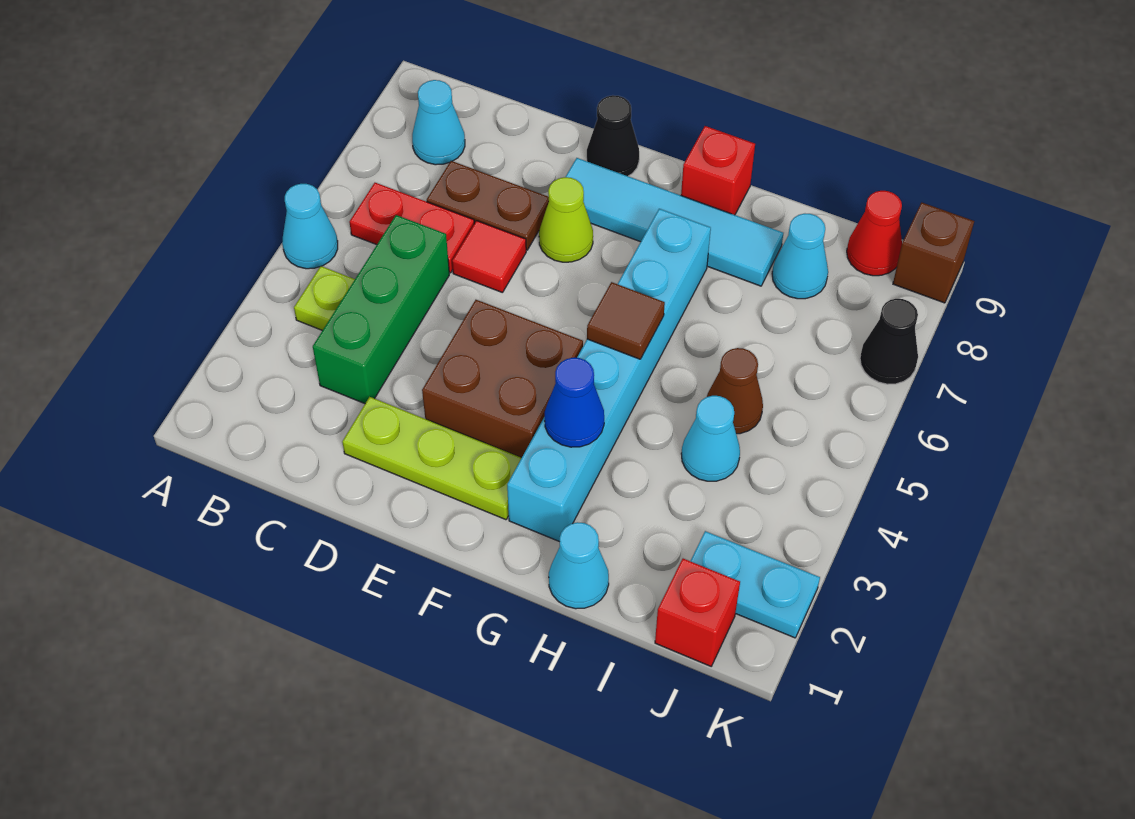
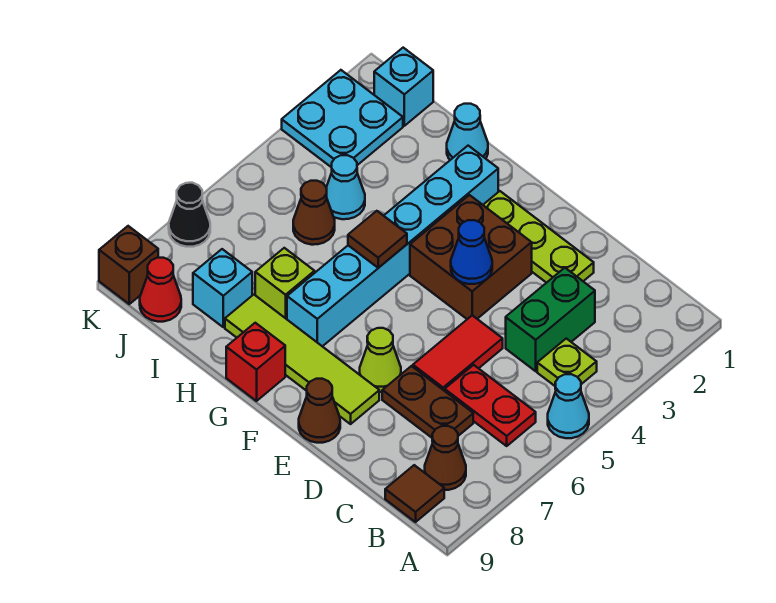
cyan 1x1 cone [412,80,465,165] -> brown 1x1 cone [425,426,466,490]
none -> brown 1x1 tile [385,465,444,522]
green 1x3 brick [313,215,449,404] -> green 1x2 brick [506,268,595,371]
red 1x1 tile [452,221,526,293] -> red 1x2 tile [413,315,503,391]
cyan 1x4 tile [566,158,783,286] -> lime 1x4 tile [225,295,379,424]
black 1x1 cone [587,95,639,176] -> brown 1x1 cone [299,379,340,443]
blue 1x1 cone [545,358,604,447] -> blue 1x1 cone moved to [451,220,492,284]
none -> lime 1x1 brick [255,248,315,319]
cyan 1x1 cone [772,214,828,299] -> cyan 1x1 brick [193,249,252,327]
red 1x1 brick [655,559,740,666] -> cyan 1x1 brick [374,48,433,126]
cyan 1x2 plate [691,531,820,638] -> cyan 2x2 plate [282,70,403,168]

